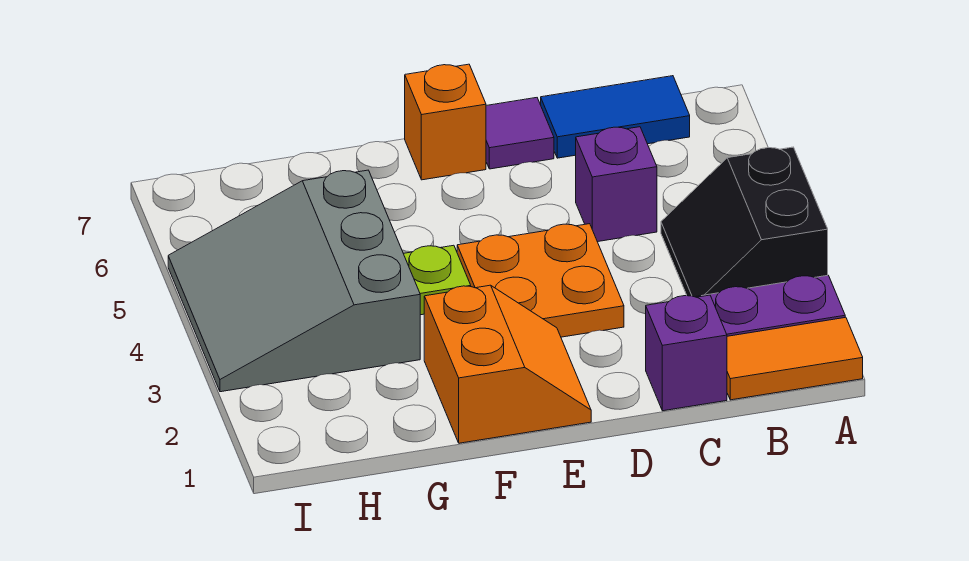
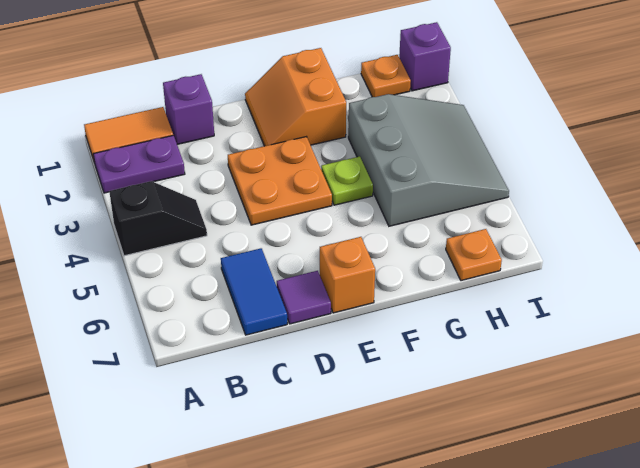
black 2x2 slope [661,147,828,297] -> black 1x2 slope [109,181,207,256]
blue 1x2 tile [541,76,690,158] -> blue 1x2 tile turned to [221,248,287,335]
purple 1x1 brick [576,127,657,242] -> purple 1x1 brick moved to [399,22,451,91]
none -> orange 1x1 plate [361,55,411,97]
none -> orange 1x1 plate [446,229,502,281]

